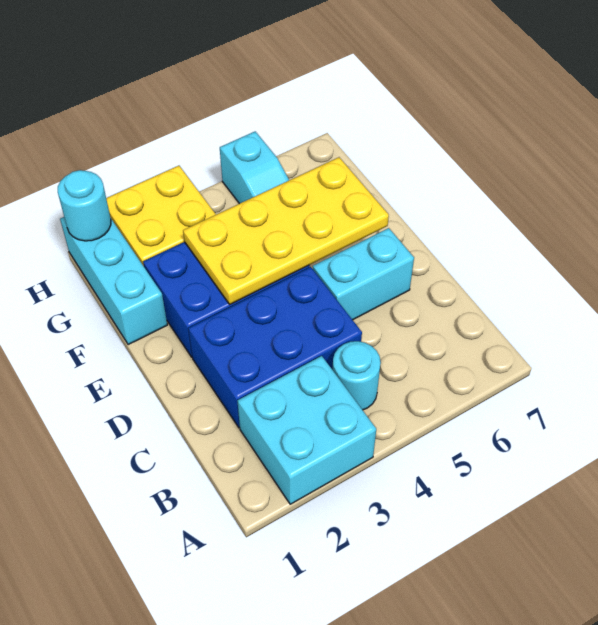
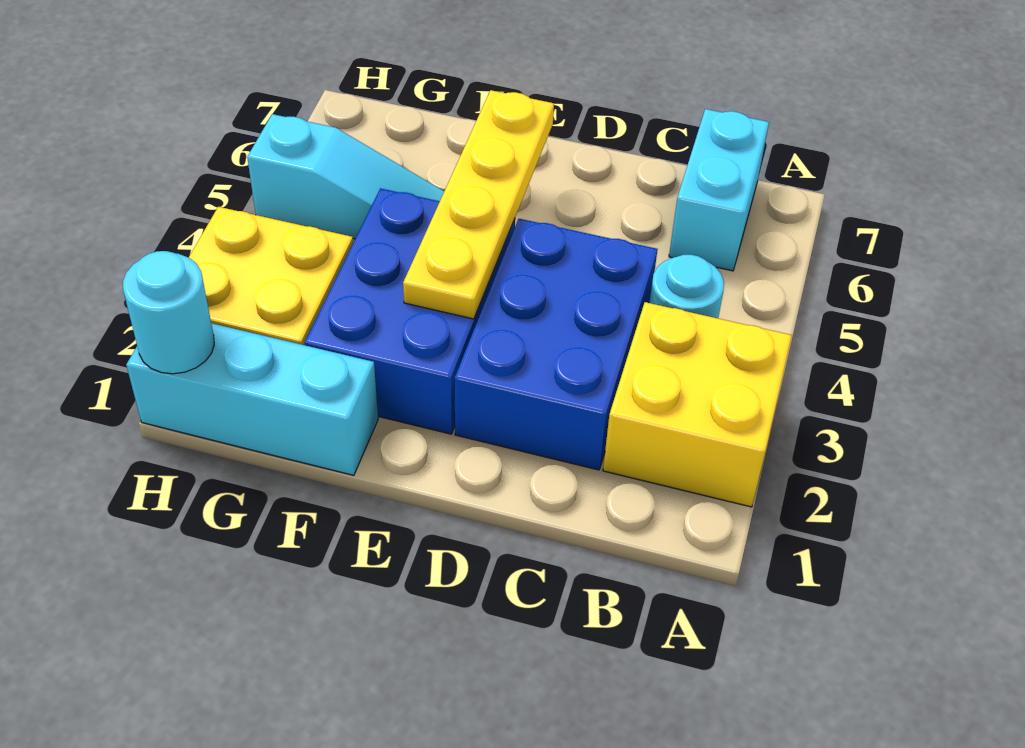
cyan 2x2 brick [238,356,376,504] -> yellow 2x2 brick [603,302,792,507]
cyan 1x2 brick [313,228,414,320] -> cyan 1x2 brick moved to [669,109,769,271]
yellow 2x4 plate [183,157,389,304] -> yellow 1x4 plate [403,90,554,319]

